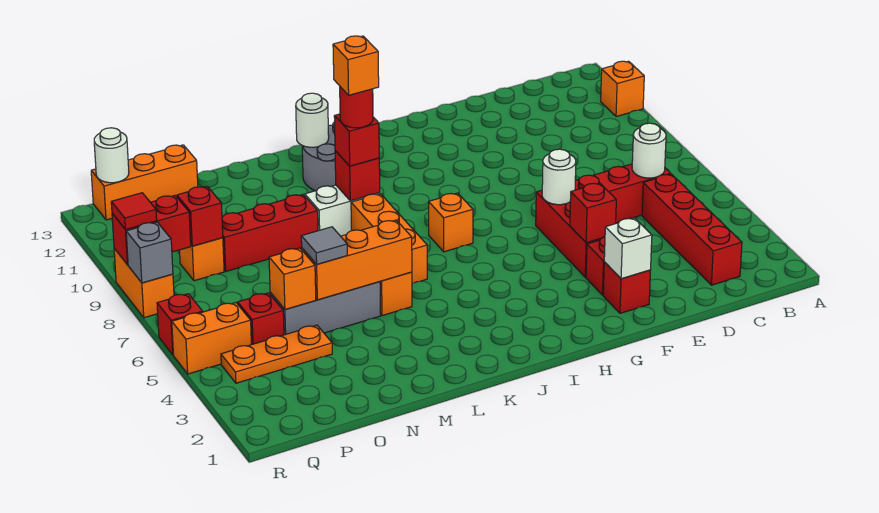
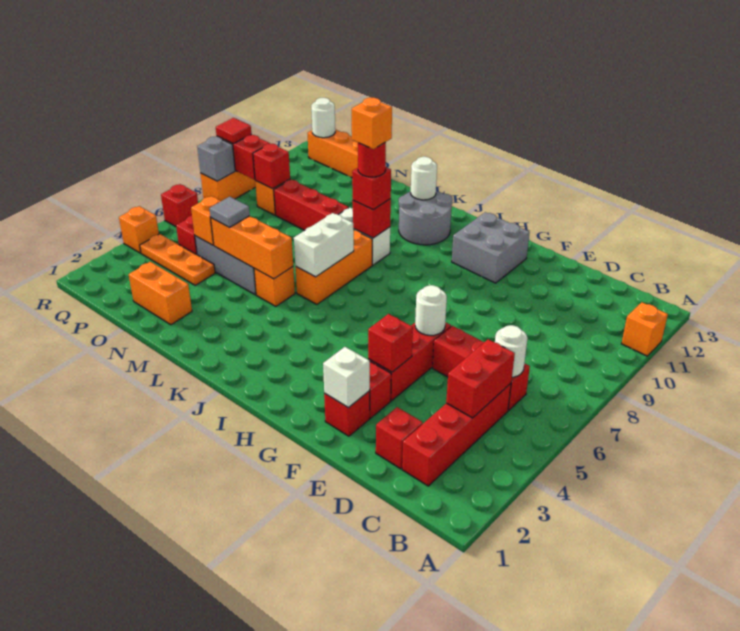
none -> red 1x2 brick [446,339,515,418]
none -> red 1x1 brick [376,407,423,469]
none -> grey 2x2 brick [452,212,530,283]
orange 1x1 brick [429,193,473,252] -> orange 1x1 brick moved to [119,206,159,253]
none -> white 1x2 brick [294,213,354,277]
orange 1x2 brick [172,303,251,374] -> orange 1x2 brick moved to [129,262,192,325]

